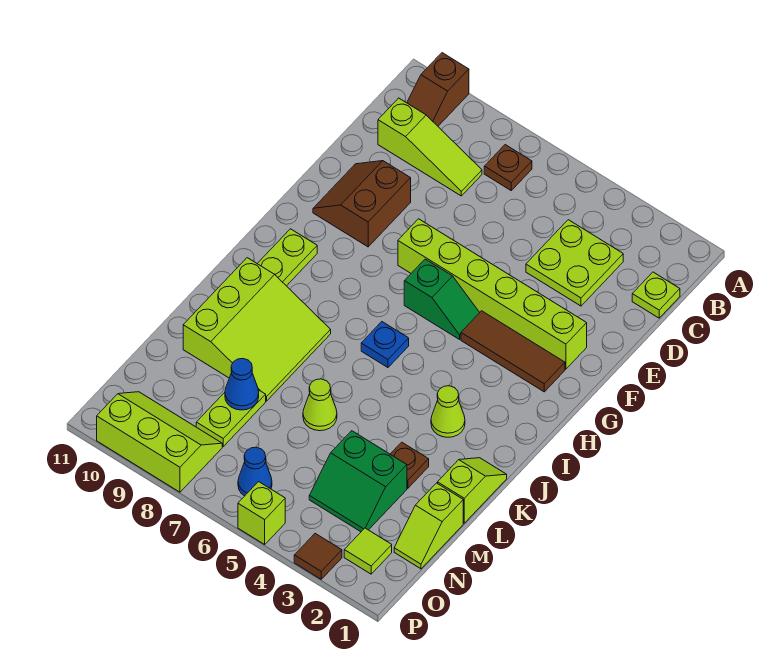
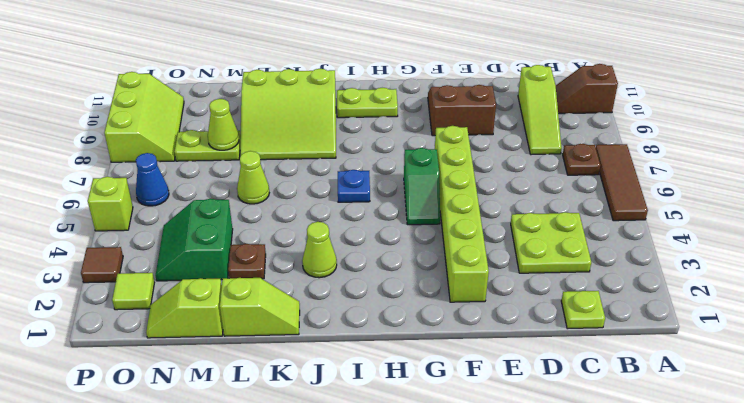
brown 1x3 tile [461,311,565,392] -> brown 1x3 tile moved to [596,144,648,221]
blue 1x1 cone [225,359,259,410] -> lime 1x1 cone [208,99,239,150]

